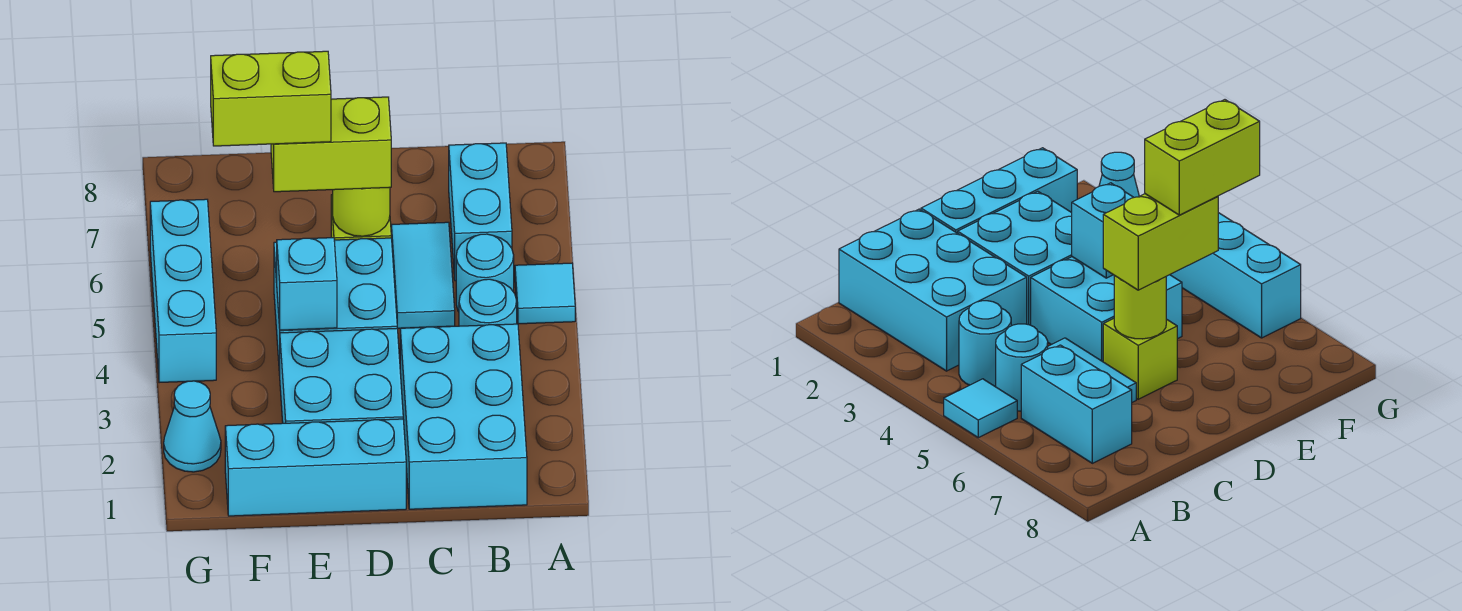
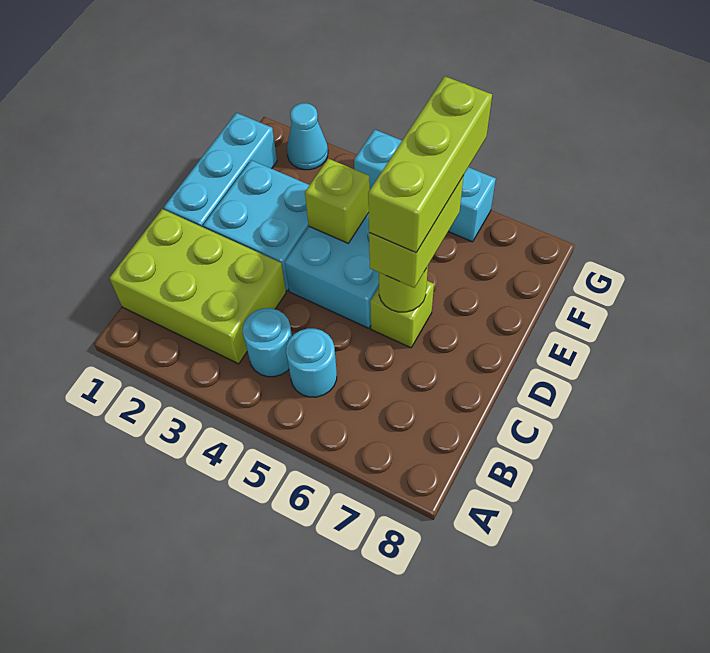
cyan 1x1 tile [515,263,575,324] -> none
cyan 2x3 brick [400,324,527,509] -> lime 2x3 brick [109,209,286,364]
cyan 1x2 brick [449,143,512,281] -> none
cyan 1x2 tile [391,222,455,328] -> none
cyan 1x1 brick [277,238,337,330] -> lime 1x1 brick [305,159,370,243]
lime 1x2 brick [211,51,331,146] -> lime 1x3 brick [368,76,492,253]

